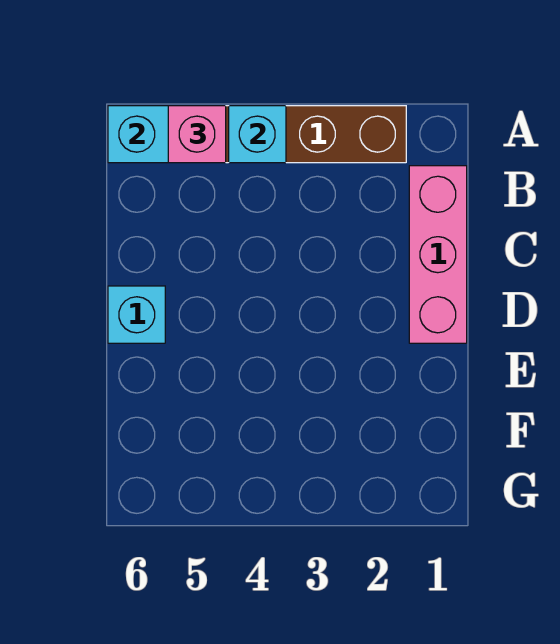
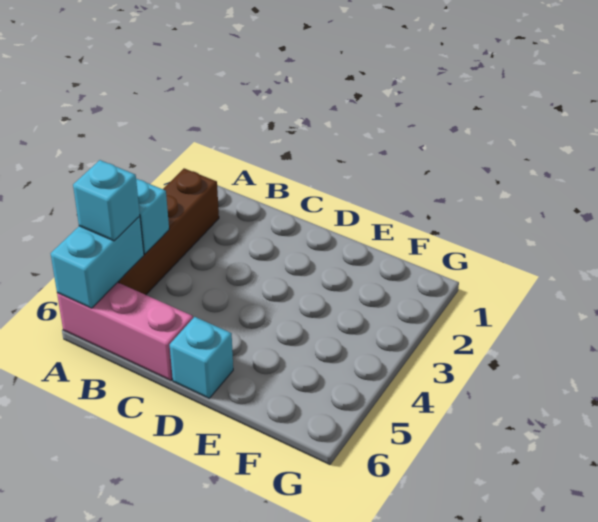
pink 1x1 brick [168,106,226,163] -> cyan 1x1 brick [73,160,140,241]
pink 1x3 brick [409,166,467,343] -> pink 1x3 brick moved to [57,282,193,380]

